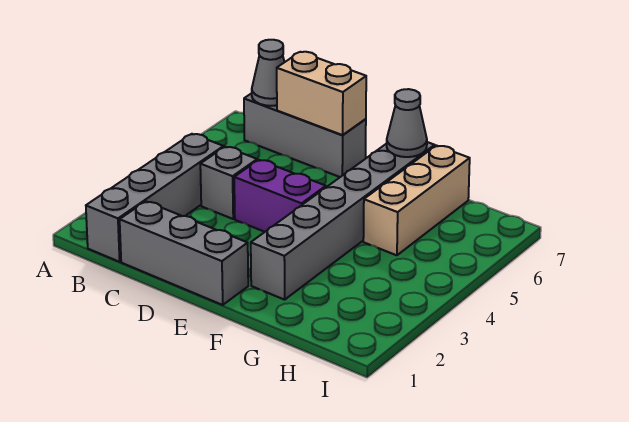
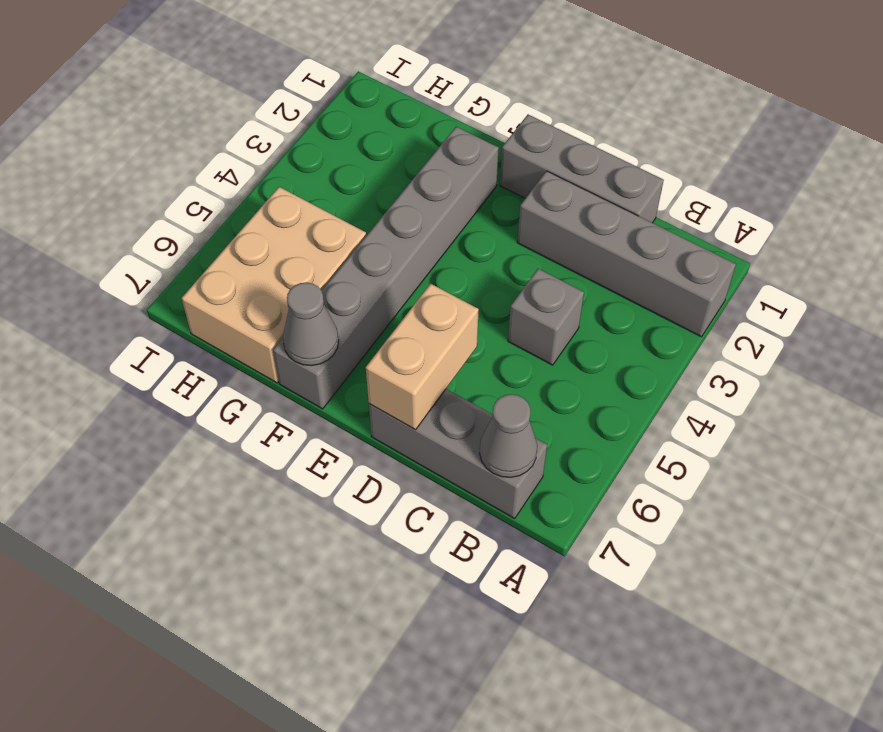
grey 1x4 brick [86,134,224,262] -> grey 1x4 brick turned to [517,171,736,337]
tan 1x2 brick [277,52,366,135] -> tan 1x2 brick turned to [366,284,479,430]
purple 1x2 brick [234,160,326,232] -> none
tan 1x3 brick [363,146,470,255] -> tan 2x3 brick [182,187,366,383]

